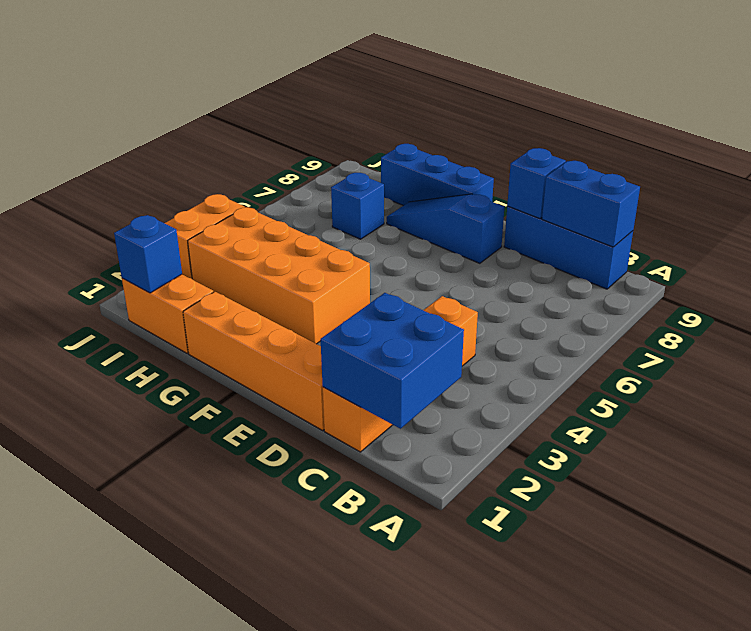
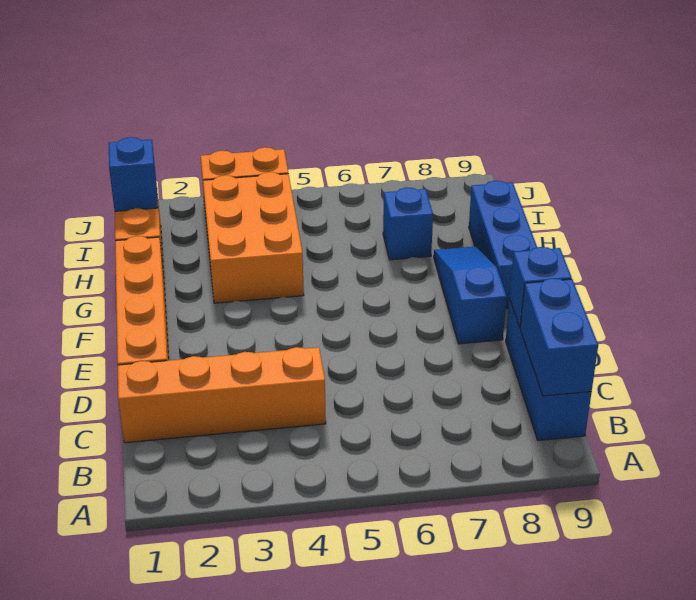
blue 2x2 brick [321,293,464,429] -> none
orange 2x4 brick [188,207,370,344] -> orange 2x3 brick [203,172,304,303]

